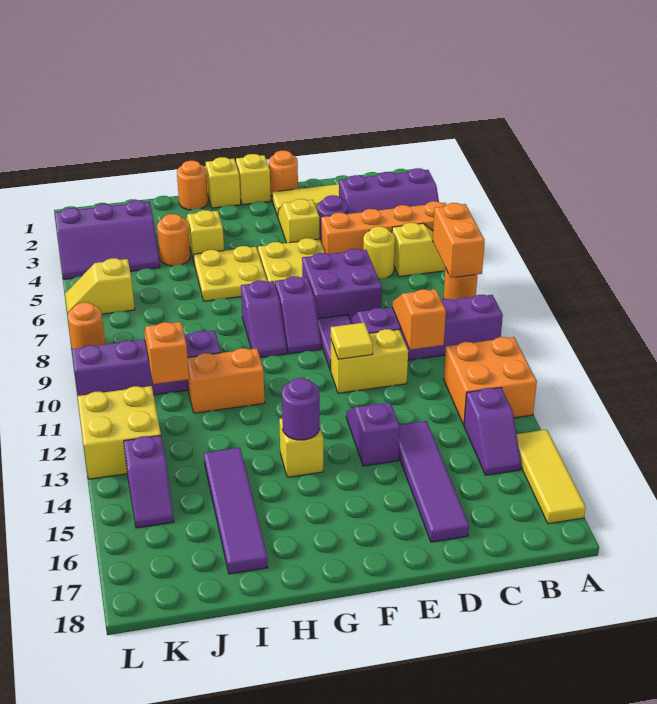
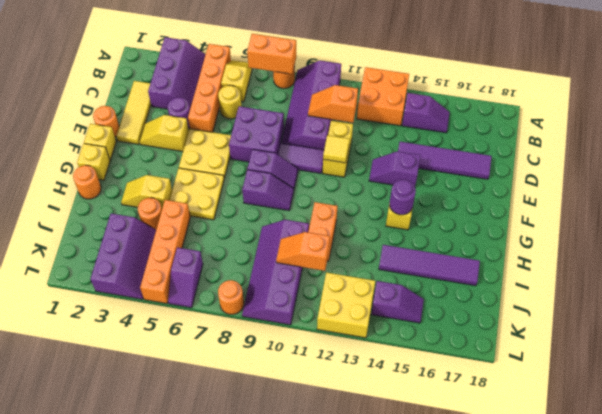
yellow 1x3 tile [517,430,586,524] -> none
none -> orange 1x4 brick [140,200,190,304]
yellow 1x2 slope [65,258,135,314] -> purple 1x2 slope [168,247,203,308]

